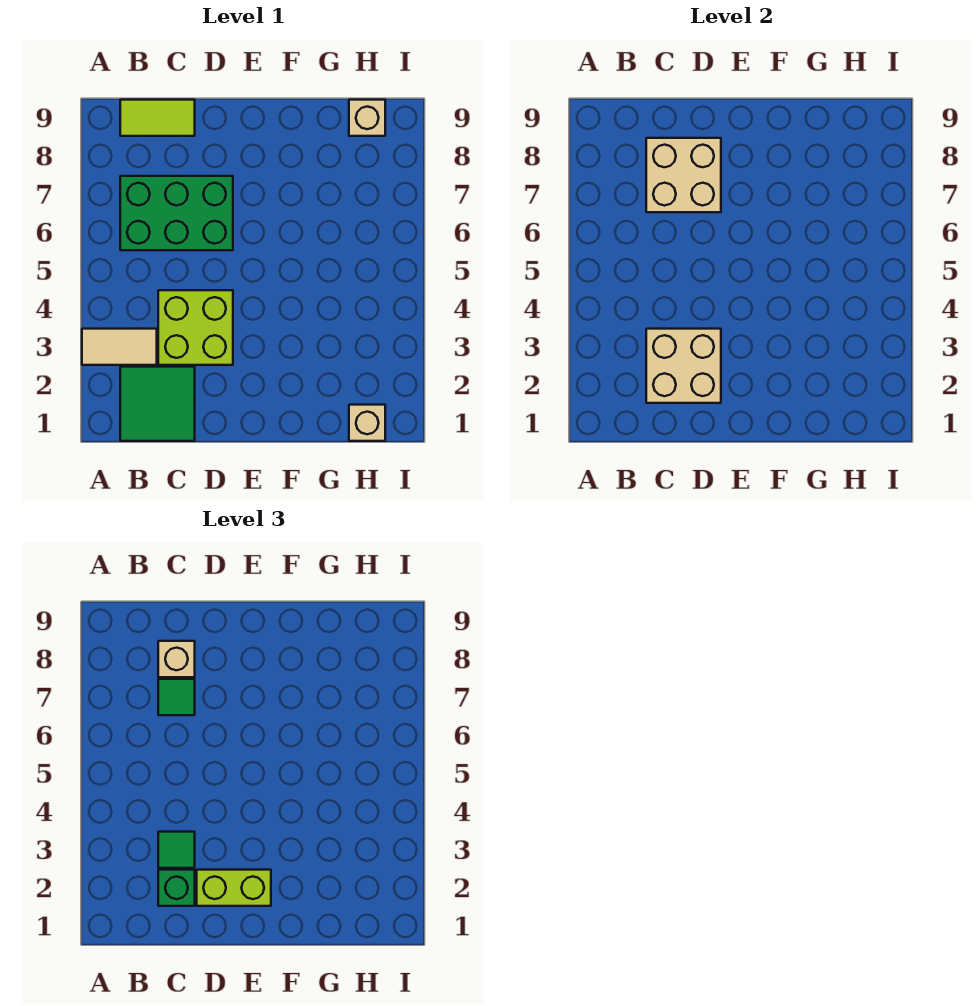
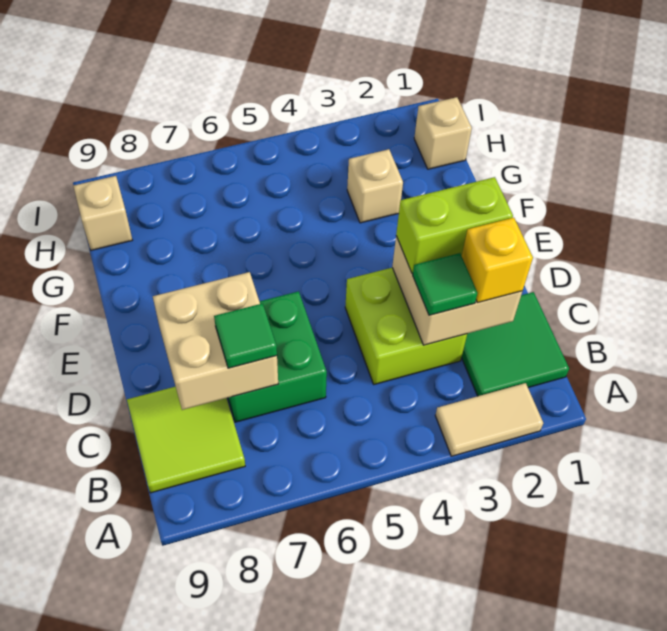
tan 1x2 tile [82,329,157,365] -> tan 1x2 tile turned to [435,383,543,456]
green 2x3 brick [120,176,233,250] -> green 2x2 brick [228,291,327,422]
lime 1x2 tile [120,100,195,136] -> lime 2x2 tile [127,387,245,493]
green 1x1 brick [158,870,195,906] -> yellow 1x1 brick [462,218,533,303]
tan 1x1 brick [158,641,195,677] -> tan 1x1 brick moved to [347,149,403,223]
lime 1x2 brick [197,870,271,906] -> lime 1x2 brick turned to [396,177,513,273]

